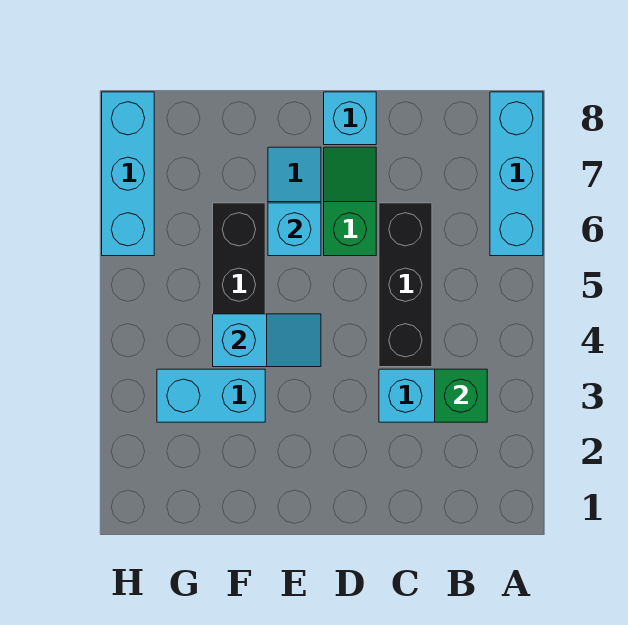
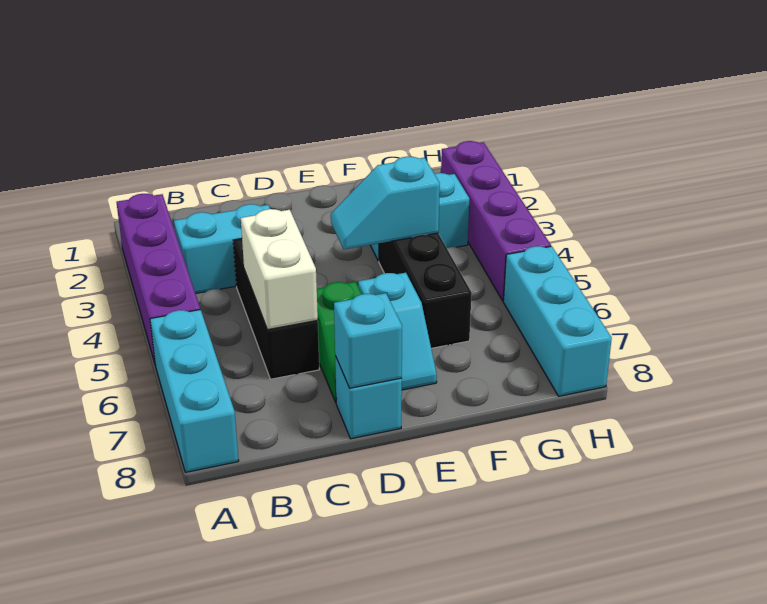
none -> purple 1x4 brick [117,194,200,366]
green 1x1 brick [435,369,487,422] -> none
none -> white 1x2 brick [241,209,318,330]
cyan 1x1 brick [268,203,321,256] -> cyan 1x1 brick moved to [334,293,402,388]
none -> purple 1x4 brick [441,141,551,301]

